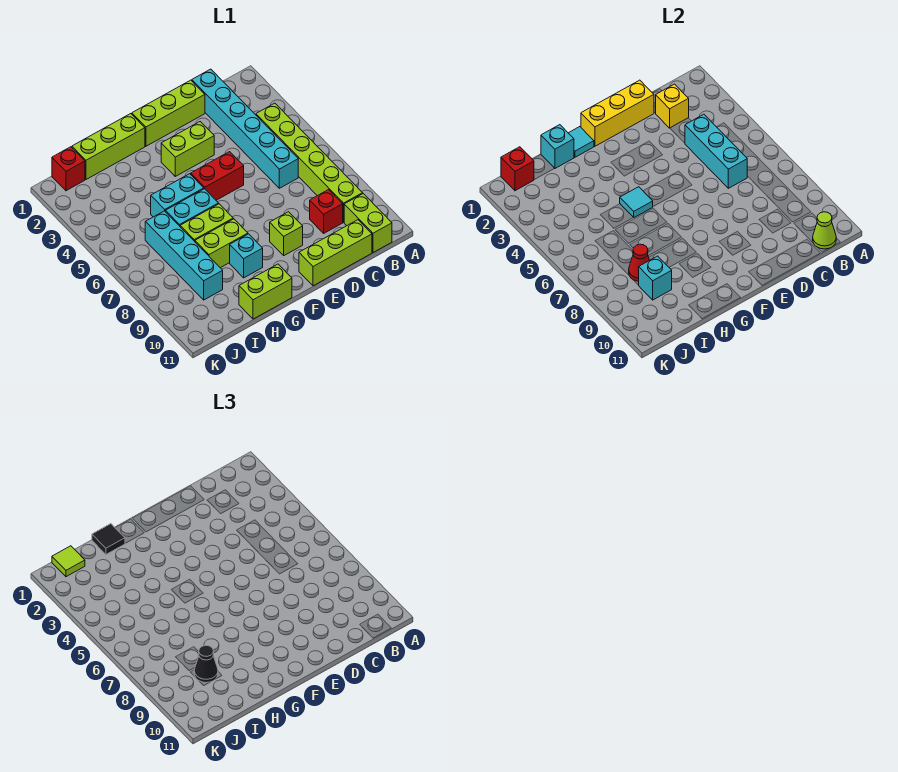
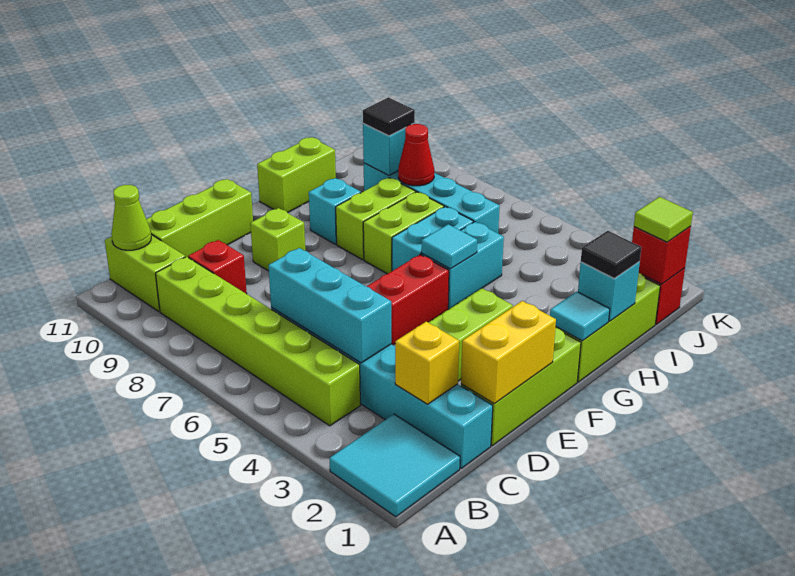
none -> cyan 2x2 tile [329,414,460,517]
yellow 1x3 brick [581,80,654,146] -> yellow 1x2 brick [461,301,556,403]
black 1x1 cone [194,645,218,683] -> black 1x1 tile [363,97,415,136]

